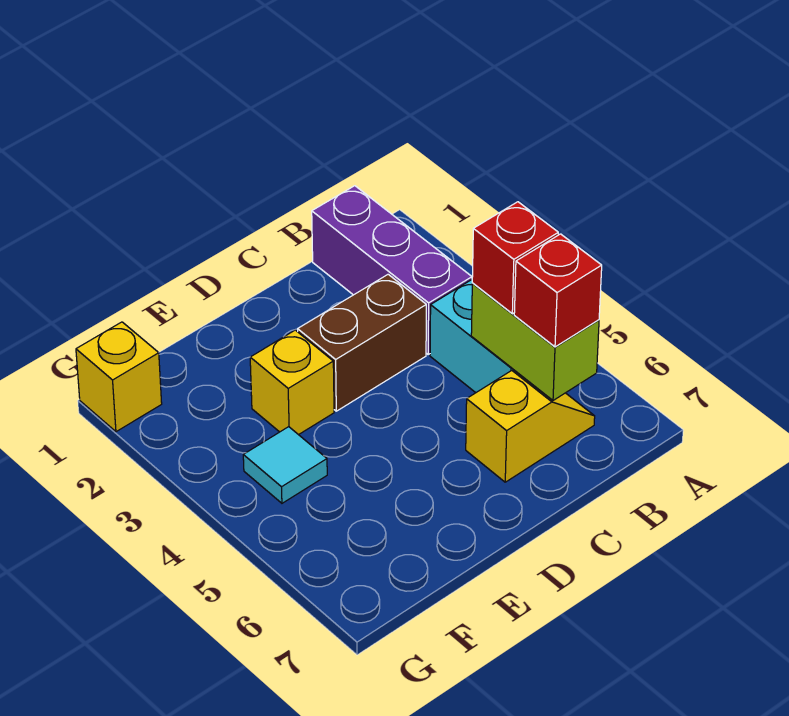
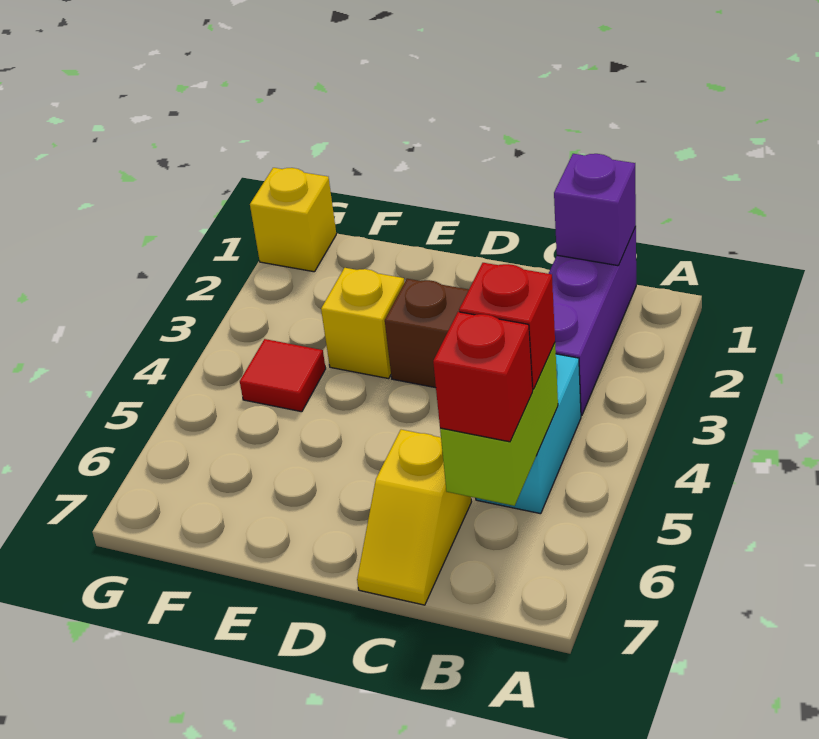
none -> purple 1x1 brick [554,154,636,266]
yellow 1x2 slope [466,371,595,482] -> yellow 1x2 slope turned to [357,430,472,605]
cyan 1x1 tile [243,427,327,503] -> red 1x1 tile [240,339,326,412]

